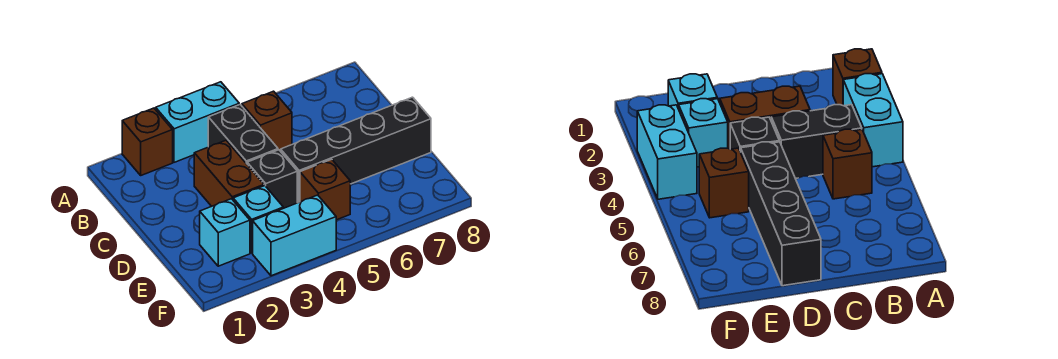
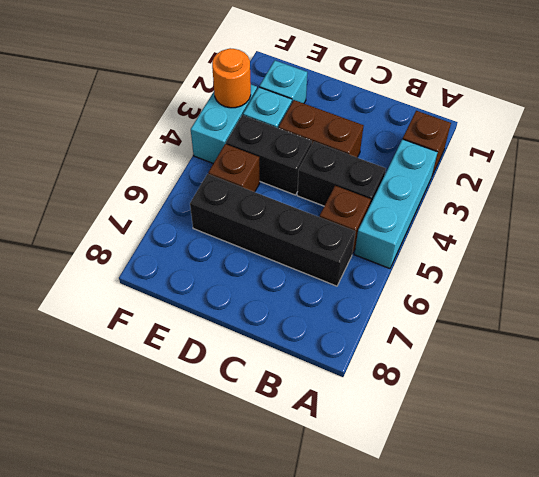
cyan 1x2 brick [156,82,239,162] -> cyan 1x3 brick [355,139,438,269]
black 1x1 brick [247,150,297,208] -> black 1x2 brick [226,115,312,195]
black 1x4 brick [281,97,431,203] -> black 1x4 brick turned to [190,174,355,286]
none -> orange 1x1 round brick [212,48,251,108]

